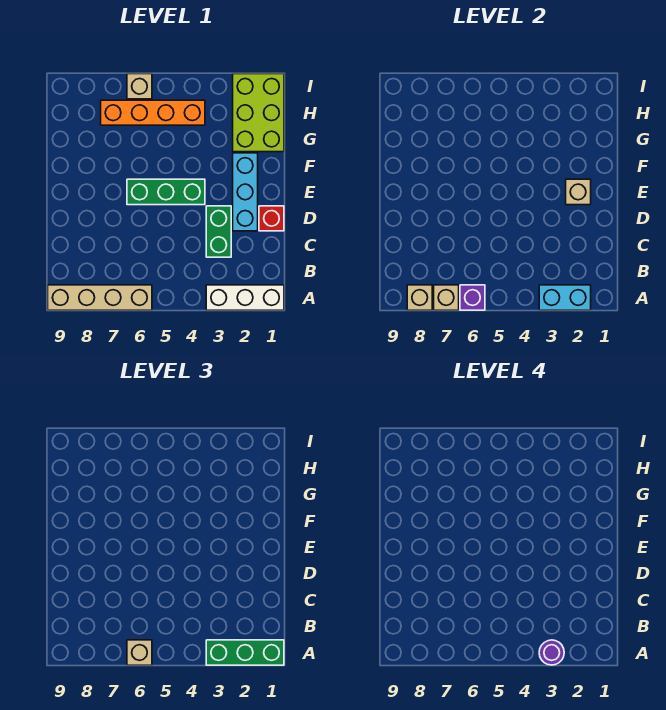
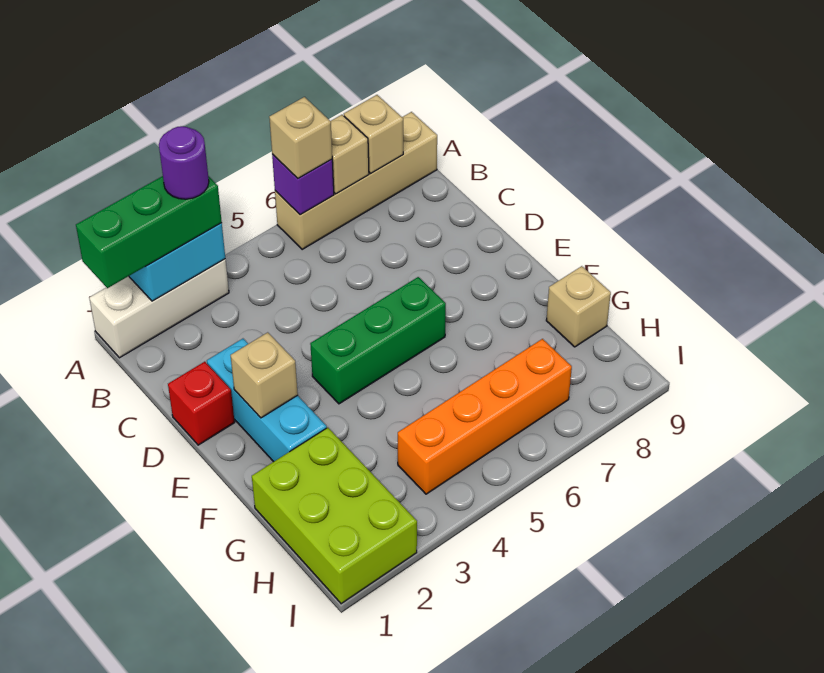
green 1x2 brick [206,206,231,257] -> none
tan 1x1 brick [127,74,152,99] -> tan 1x1 brick moved to [546,266,611,347]

